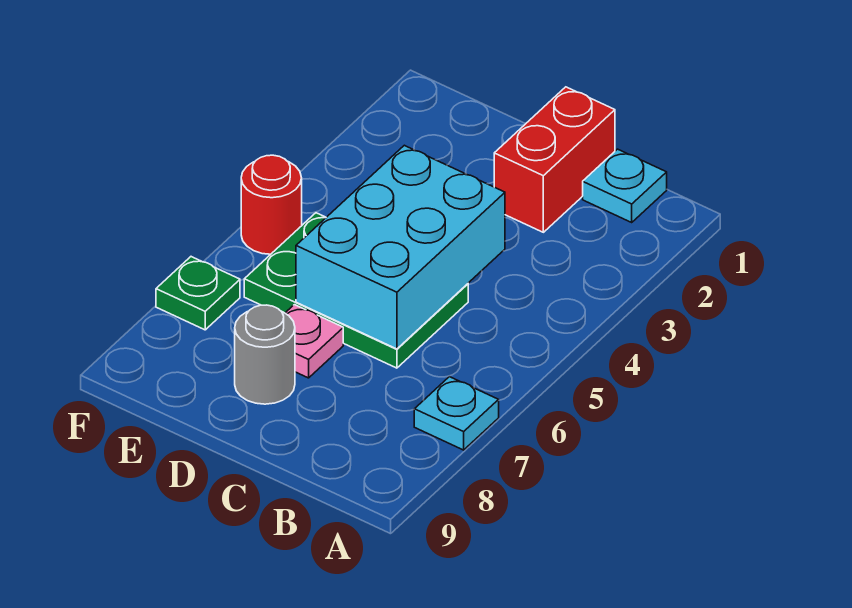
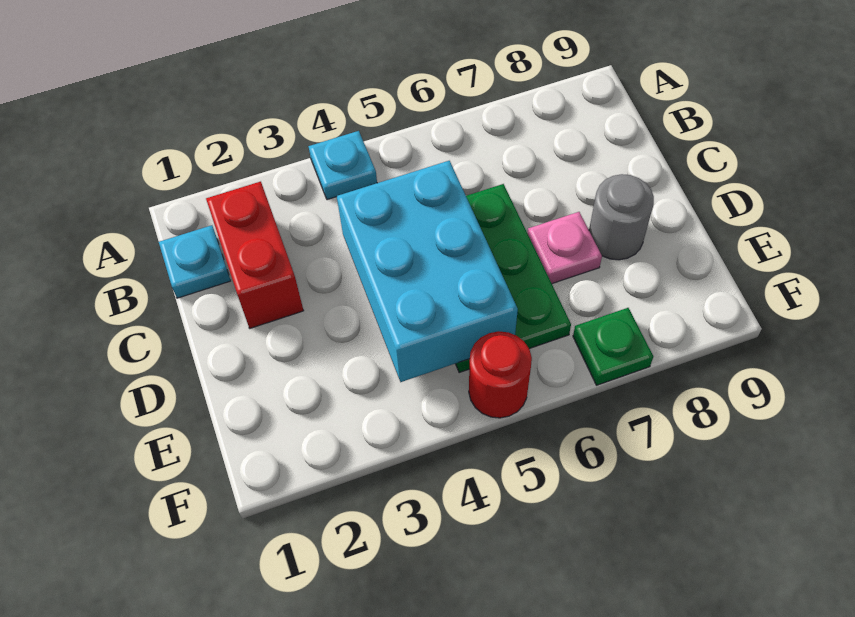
cyan 1x1 plate [414,377,499,450] -> cyan 1x1 plate moved to [308,131,377,200]
red 1x2 brick [494,87,615,232] -> red 1x2 brick turned to [206,182,304,328]
cyan 2x3 brick [296,145,505,349] -> cyan 2x3 brick turned to [337,161,518,382]

